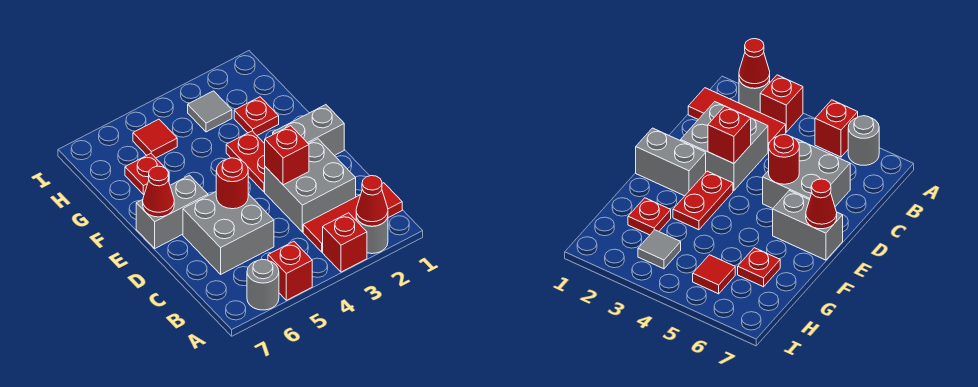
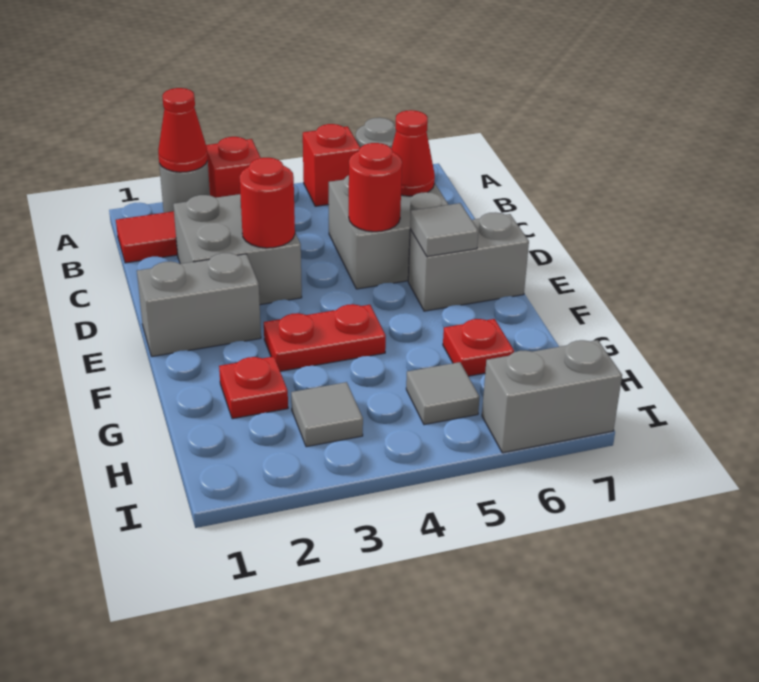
red 1x1 brick [265,126,309,185] -> red 1x1 round brick [240,158,295,248]
red 1x2 plate [226,131,265,192] -> red 1x2 plate turned to [264,304,386,371]
none -> grey 1x1 tile [410,203,478,257]
red 1x1 cone [143,166,174,217] -> red 1x1 cone moved to [391,110,435,196]
red 1x1 tile [133,119,177,158] -> grey 1x1 tile [406,362,479,425]
none -> grey 1x2 brick [482,340,622,453]

